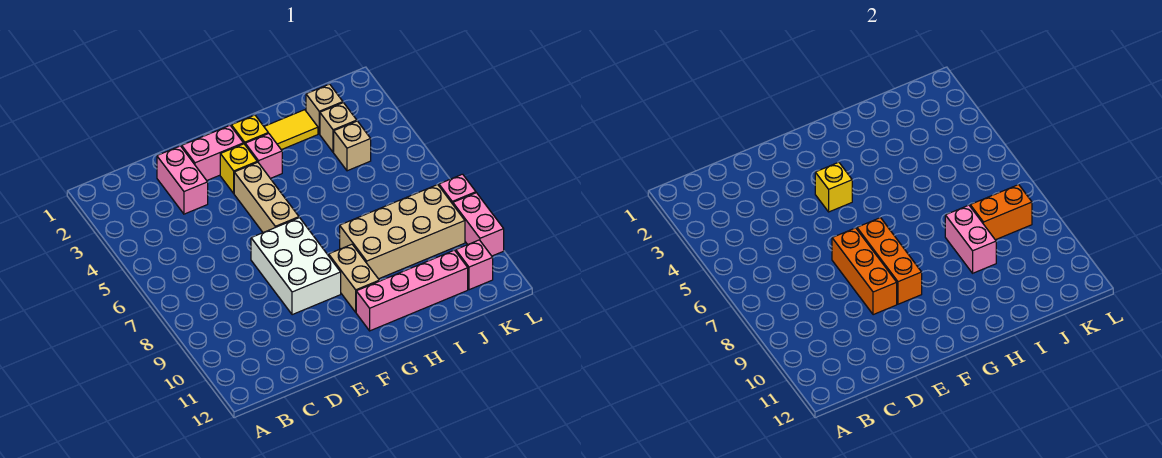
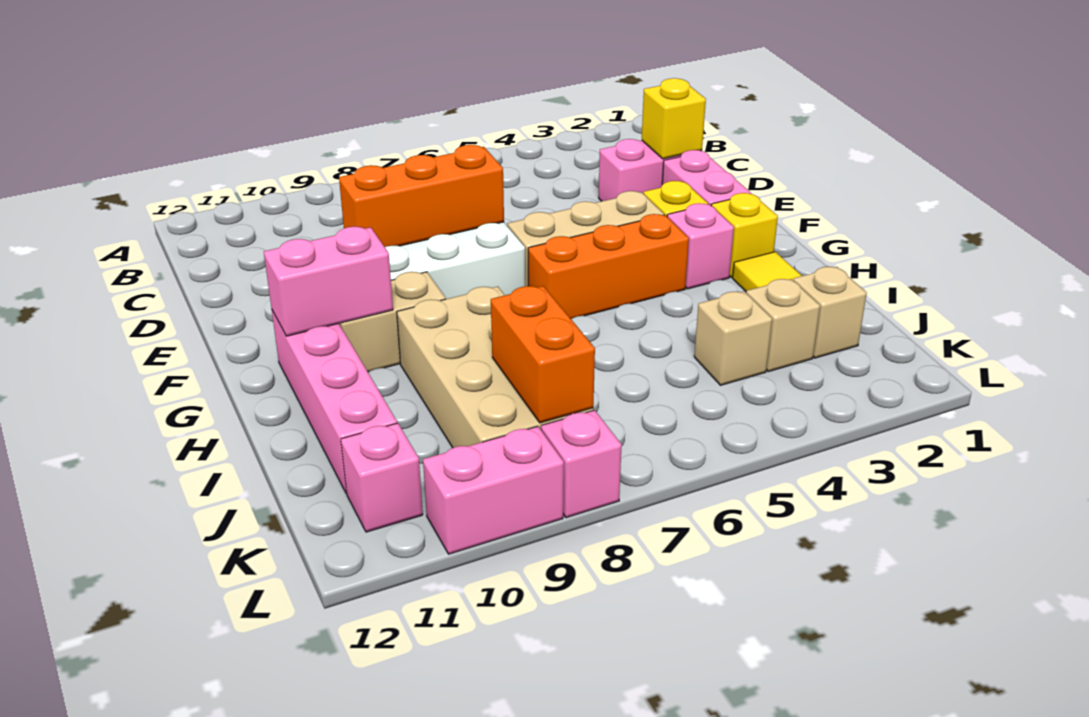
yellow 1x1 brick [815,162,852,212] -> yellow 1x1 brick moved to [642,78,706,159]
orange 1x3 brick [857,218,922,304] -> orange 1x3 brick moved to [528,214,689,319]
pink 1x2 brick [945,205,996,273] -> pink 1x2 brick moved to [264,227,393,336]

